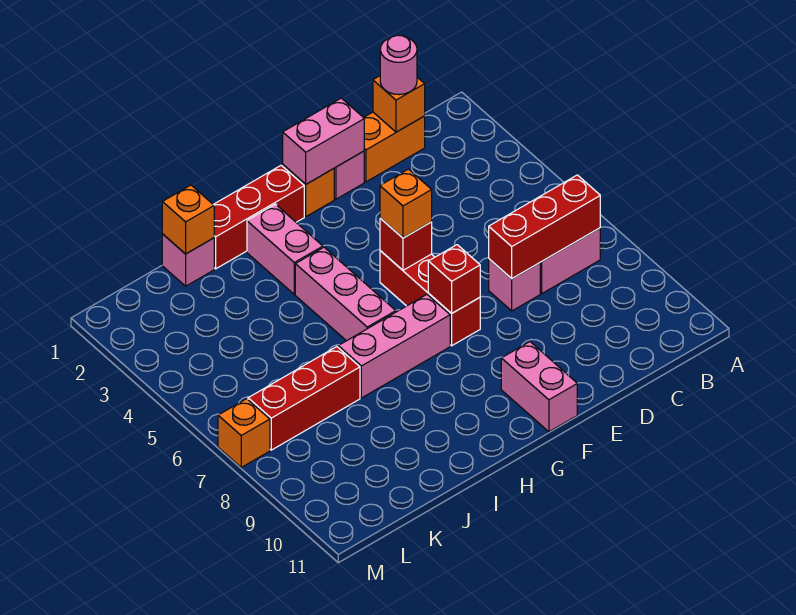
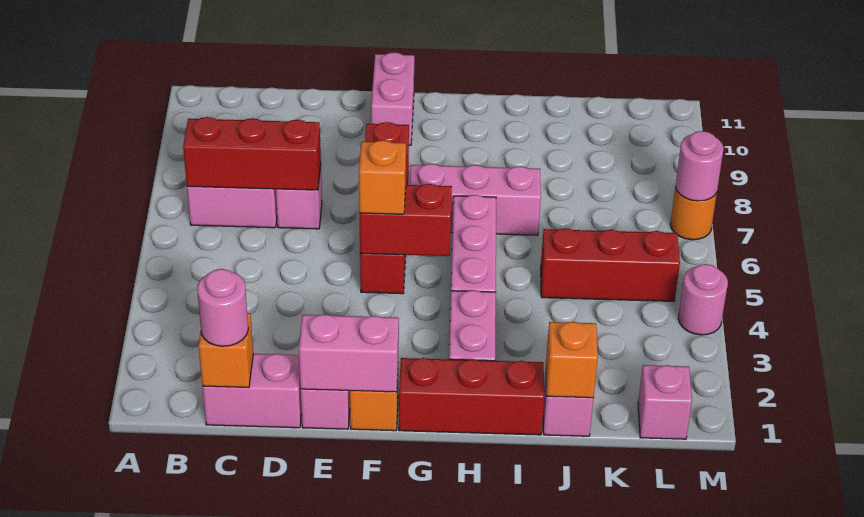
orange 1x2 brick [364,112,425,182] -> pink 1x2 brick [202,354,302,428]
red 1x1 brick [380,218,432,270] -> red 1x2 brick [360,184,452,256]
red 1x3 brick [248,347,360,450] -> red 1x3 brick moved to [541,228,680,301]
none -> pink 1x1 brick [638,365,692,439]
none -> pink 1x1 round brick [678,264,728,335]
orange 1x1 brick [218,399,270,467] -> orange 1x1 round brick [670,187,717,240]
none -> pink 1x1 round brick [675,131,724,201]

